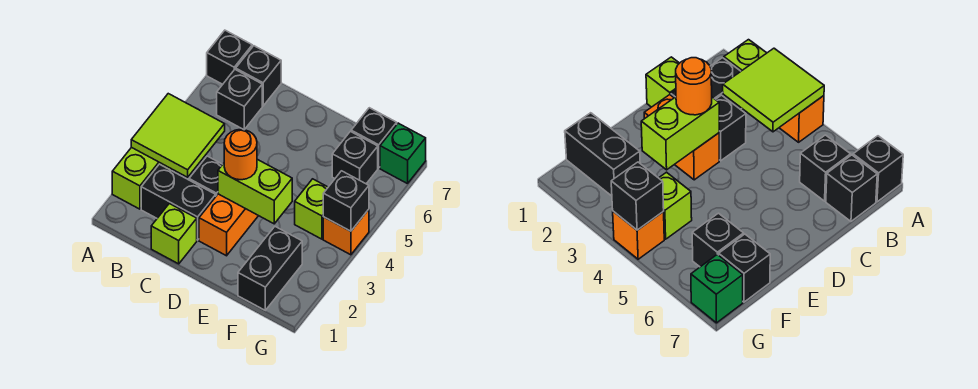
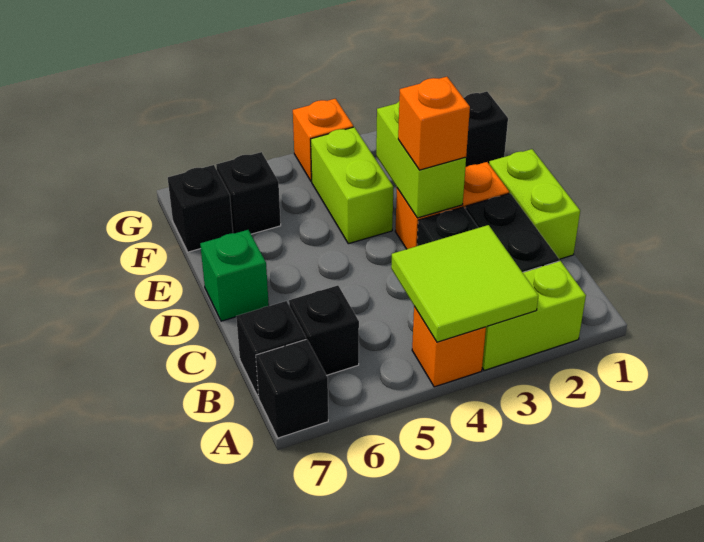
lime 1x1 brick [151,204,197,264] -> lime 1x2 brick [489,149,580,259]
orange 1x1 round brick [224,130,257,180] -> orange 1x1 brick [398,77,470,170]
lime 1x1 brick [295,179,328,239] -> lime 1x2 brick [311,127,393,244]
black 1x1 brick [323,171,369,231] -> none
green 1x1 brick [380,123,426,184] -> green 1x1 brick moved to [200,230,269,321]

